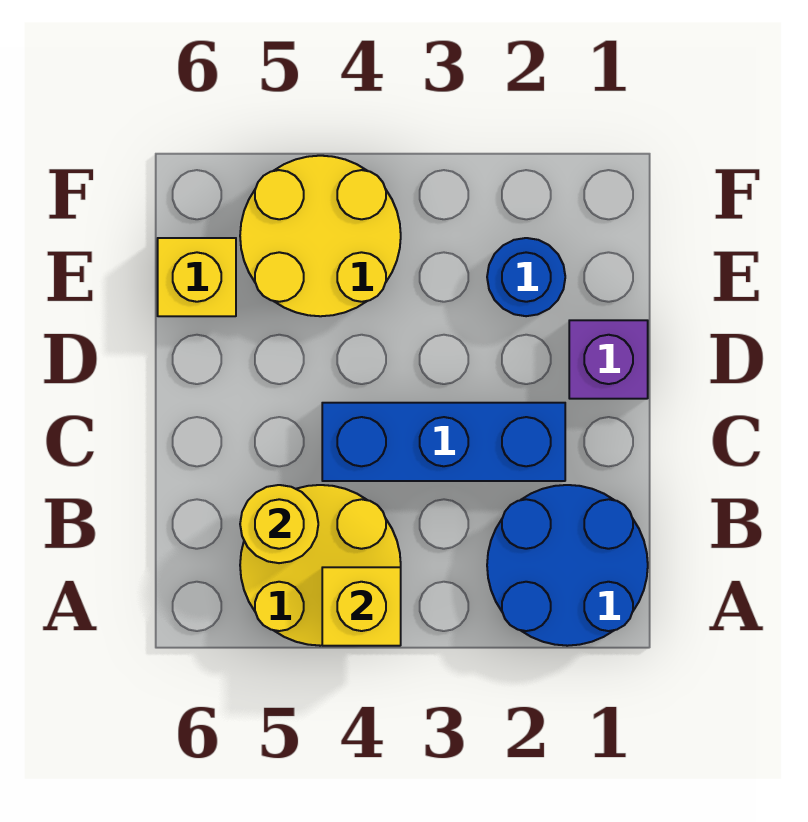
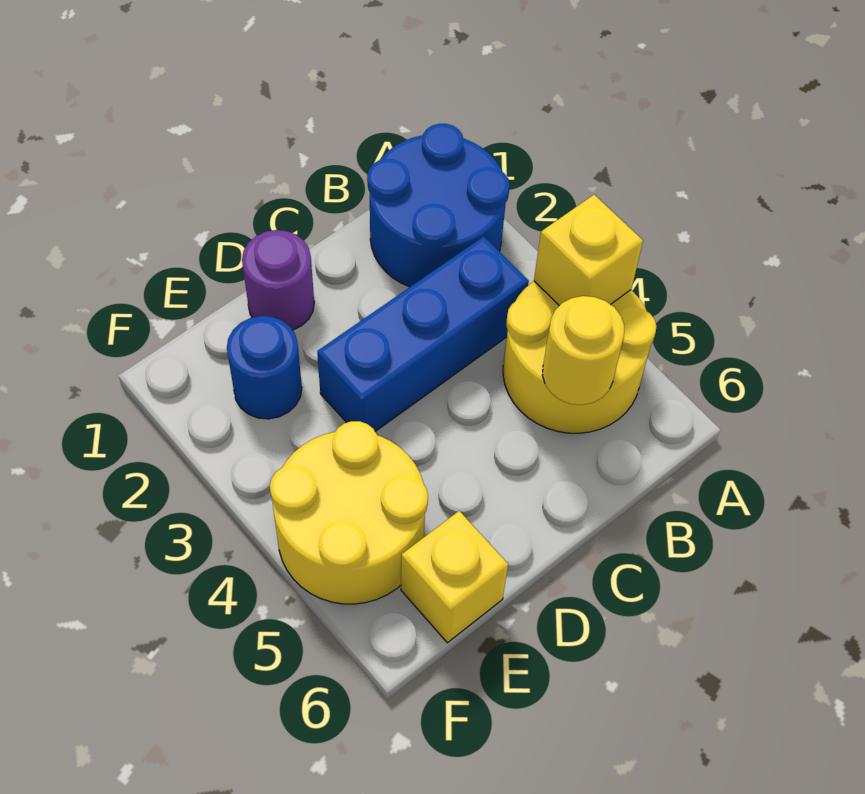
blue 1x3 brick [322,403,565,481] -> blue 1x3 brick turned to [317,236,529,431]
purple 1x1 brick [569,320,648,399] -> purple 1x1 round brick [242,230,314,330]

